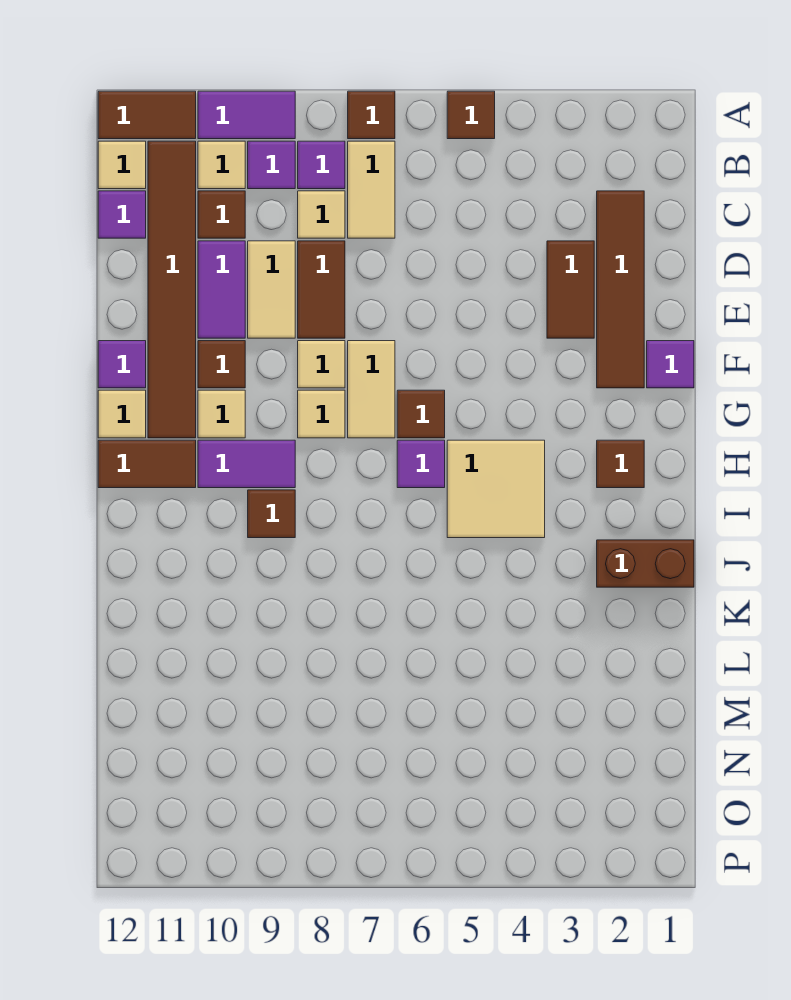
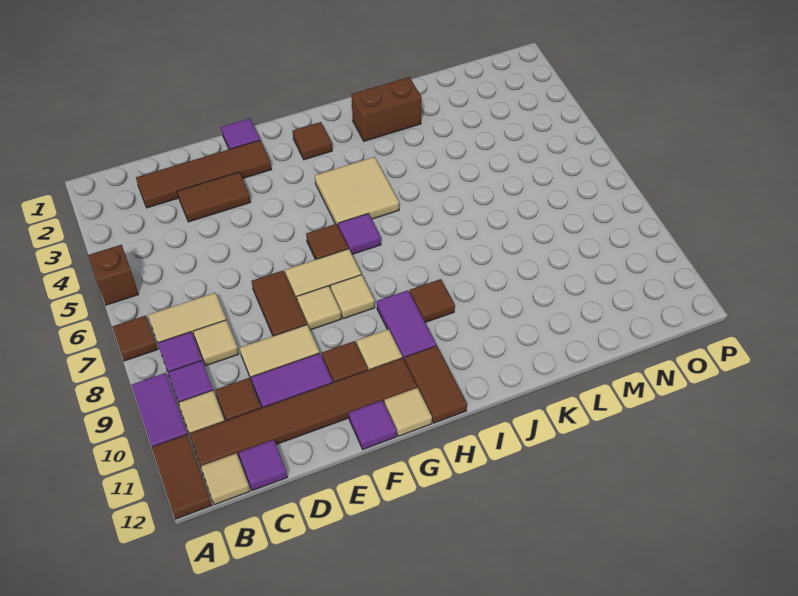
brown 1x1 tile [447,91,495,139] -> brown 1x1 brick [88,245,139,305]
brown 1x2 tile [298,241,345,338] -> brown 1x2 tile turned to [252,271,307,336]
brown 1x2 brick [597,540,694,587] -> brown 1x2 brick turned to [351,77,422,141]

